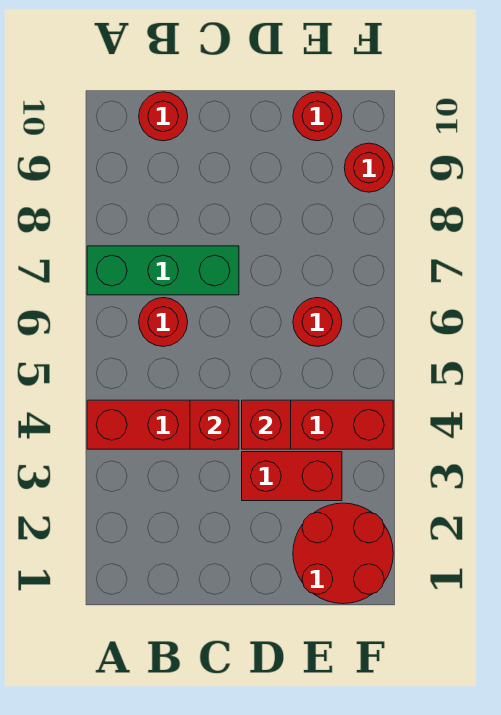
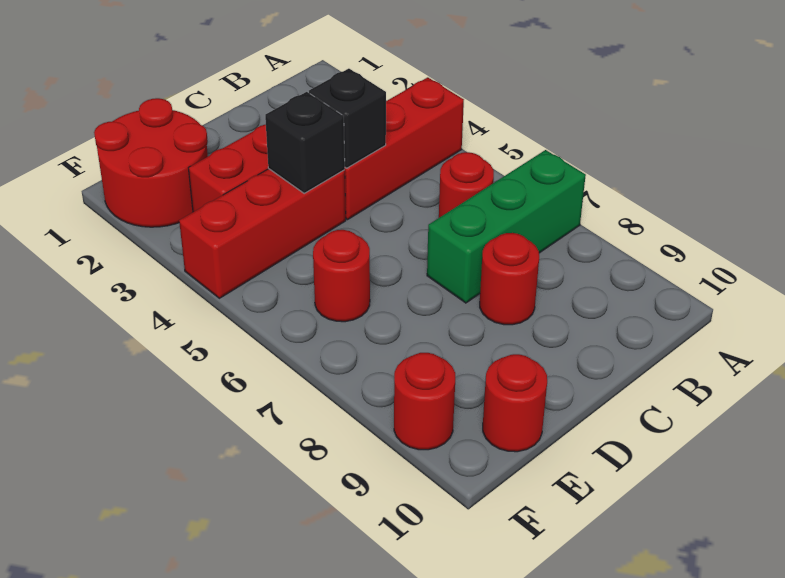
red 1x1 round brick [139,92,188,141] -> red 1x1 round brick moved to [480,233,539,325]
red 1x1 brick [190,400,239,449] -> black 1x1 brick [309,69,386,168]
red 1x1 brick [242,400,291,449] -> black 1x1 brick [265,92,345,193]

